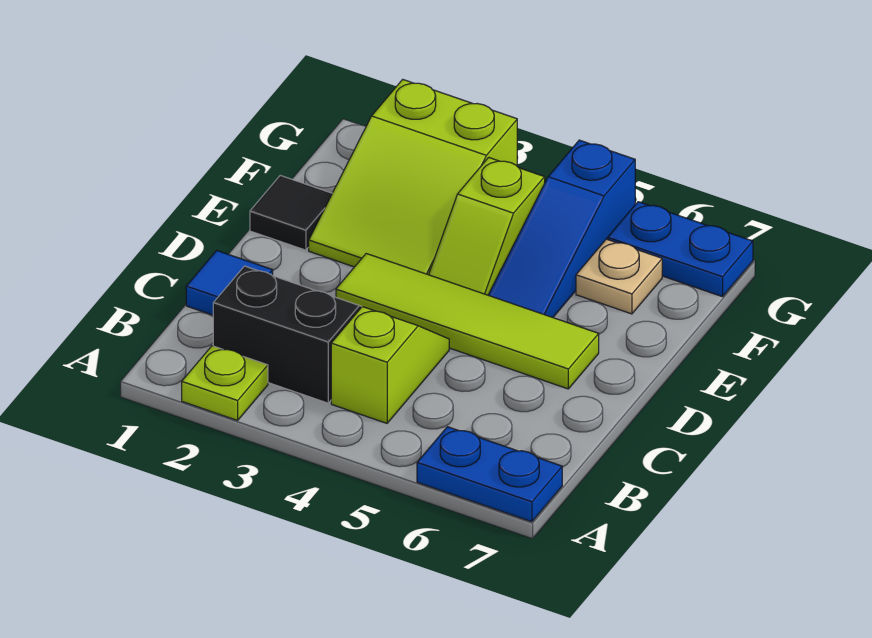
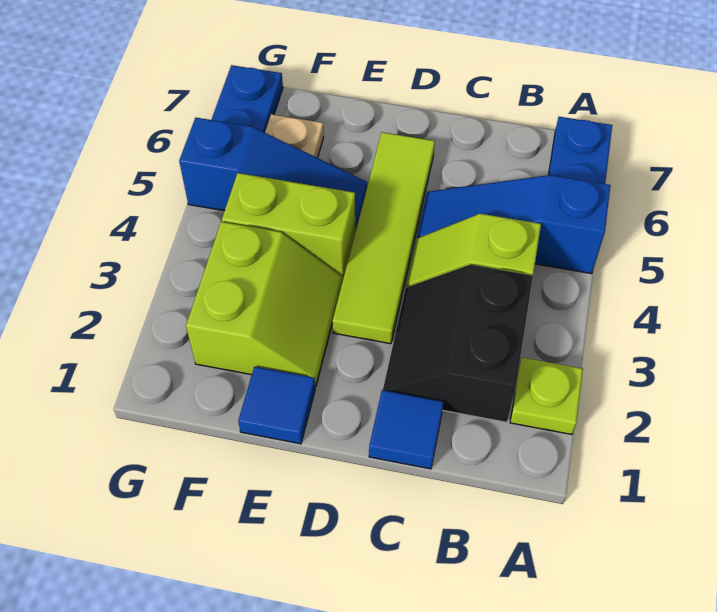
none -> blue 1x3 slope [417,175,610,274]
black 1x1 tile [250,175,332,250] -> blue 1x1 tile [238,366,315,444]
lime 2x3 slope [309,79,517,275] -> lime 2x2 slope [186,222,343,387]
lime 1x2 slope [429,157,545,295] -> lime 1x2 brick [222,173,355,278]

